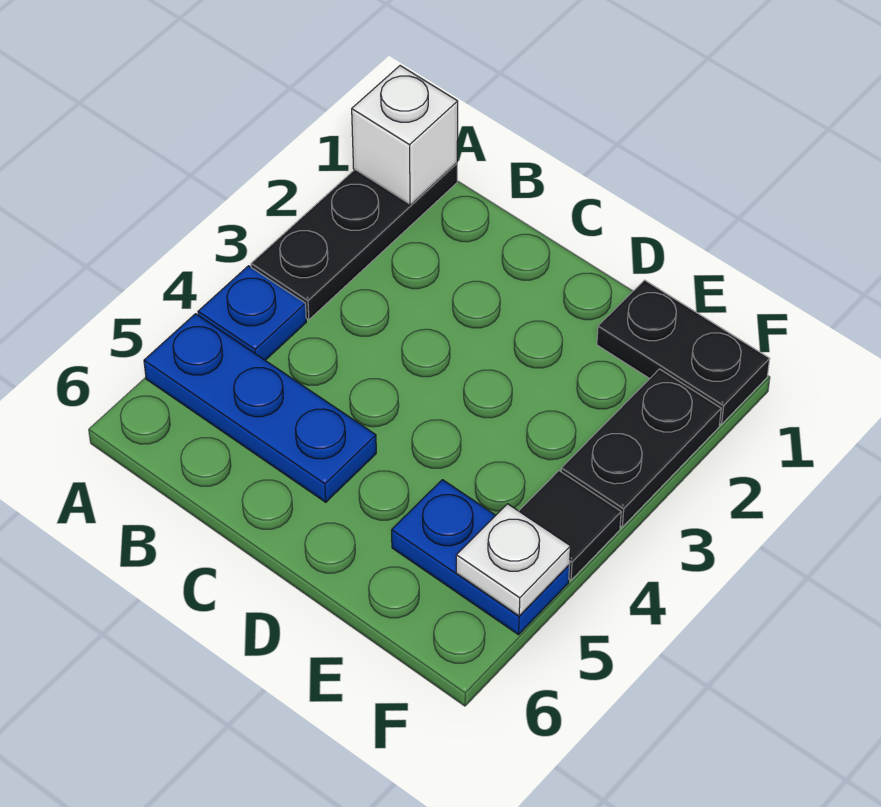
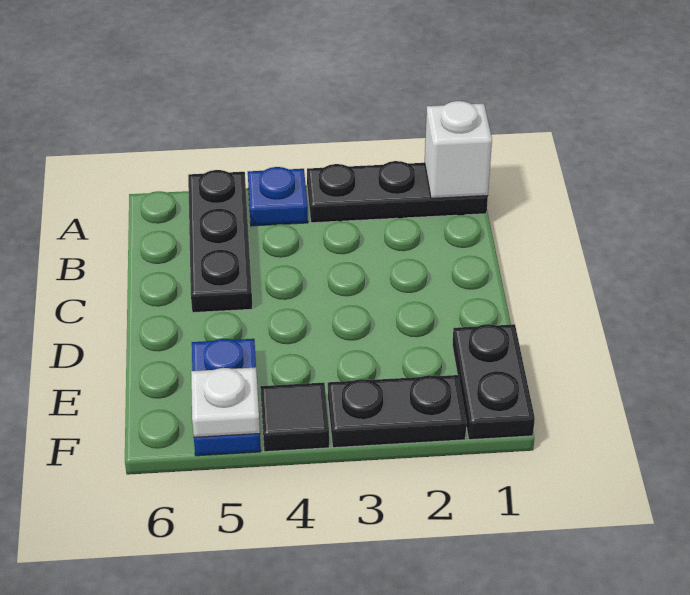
blue 1x3 plate [144,314,376,502] -> black 1x3 plate [188,170,253,313]

